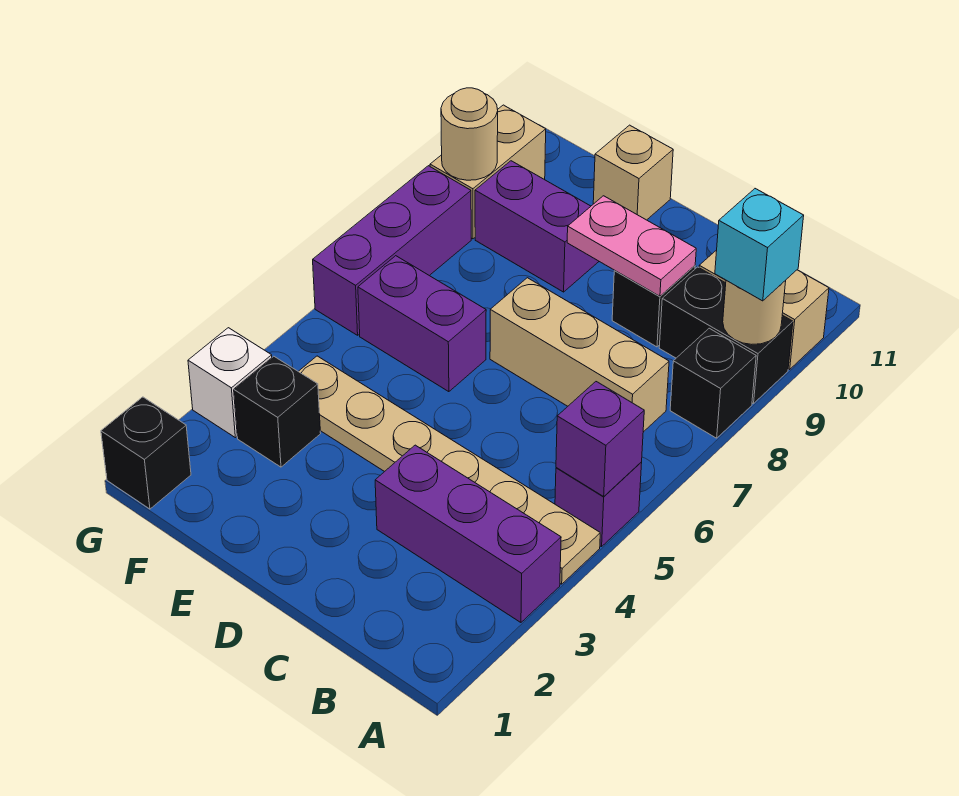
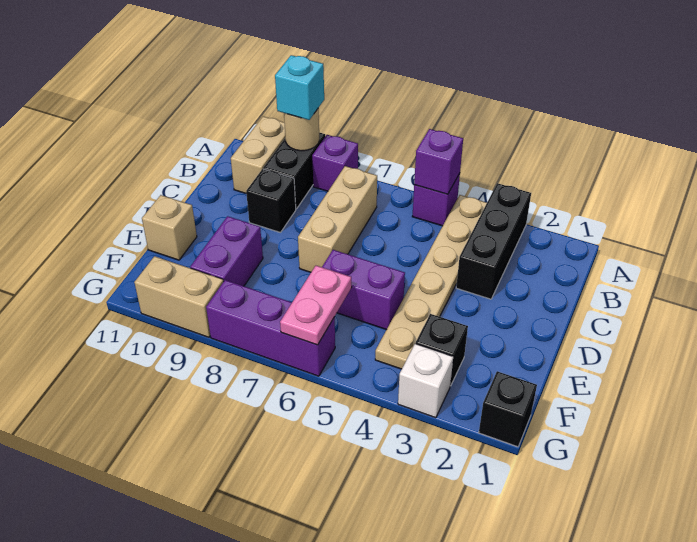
purple 1x3 brick [375,445,561,622] -> black 1x3 brick [456,183,531,299]
black 1x1 brick [670,328,756,438] -> purple 1x1 brick [312,135,358,191]
pink 1x2 plate [567,196,696,296] -> pink 1x2 plate moved to [280,266,352,345]
purple 1x2 brick [358,256,486,392] -> purple 1x2 brick turned to [322,250,405,330]
tan 1x1 round brick [441,88,498,180] -> none

